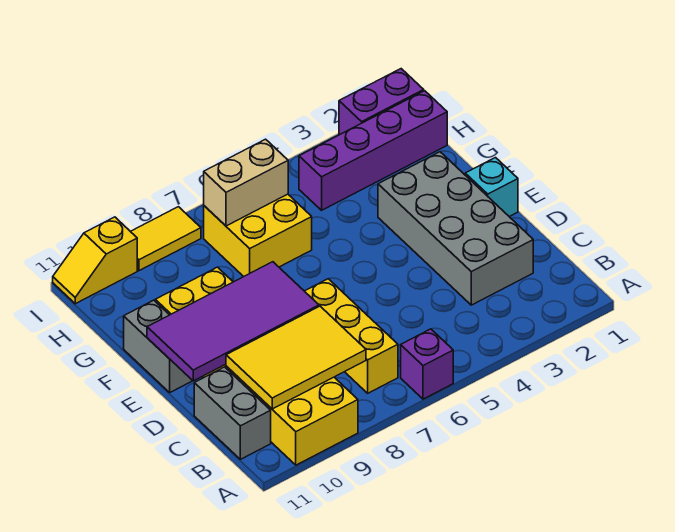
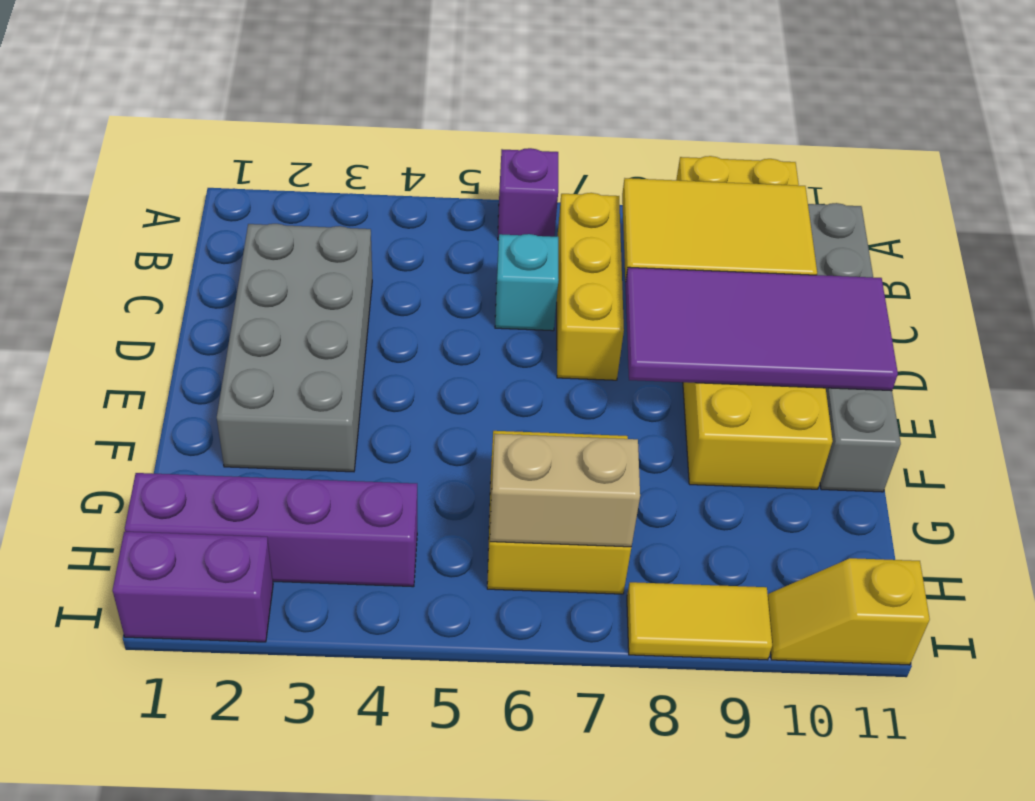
cyan 1x1 brick [465,158,518,217] -> cyan 1x1 brick moved to [495,234,559,331]
yellow 1x2 slope [53,217,137,304] -> yellow 1x2 slope turned to [768,558,930,665]

